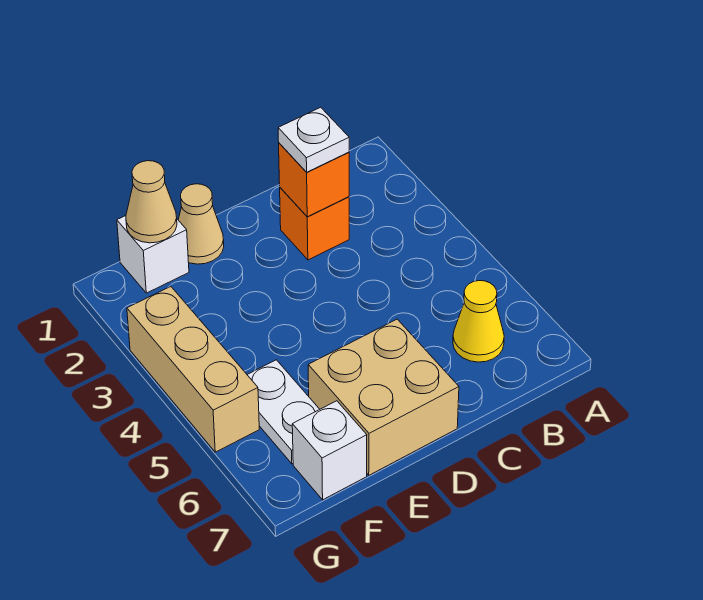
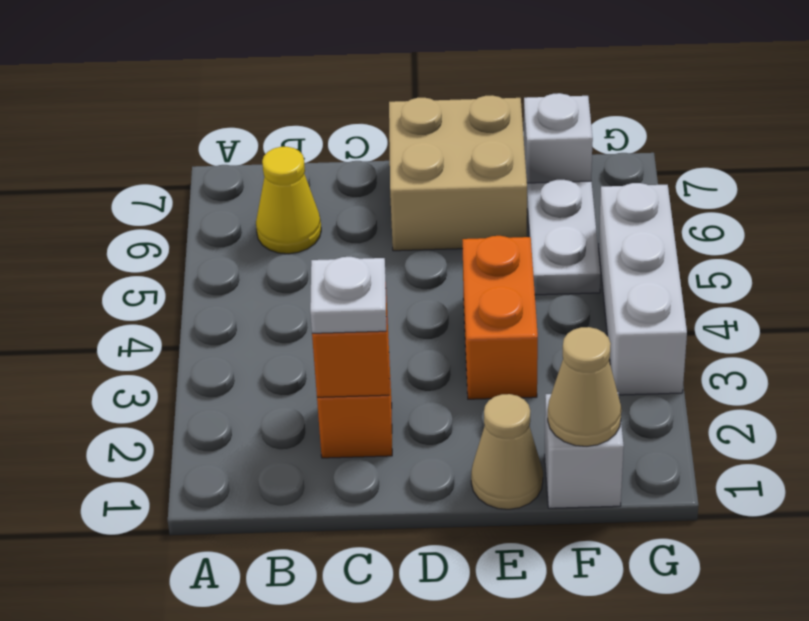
none -> orange 1x2 brick [462,236,538,399]
tan 1x3 brick [127,287,259,452] -> white 1x3 brick [599,183,687,395]

